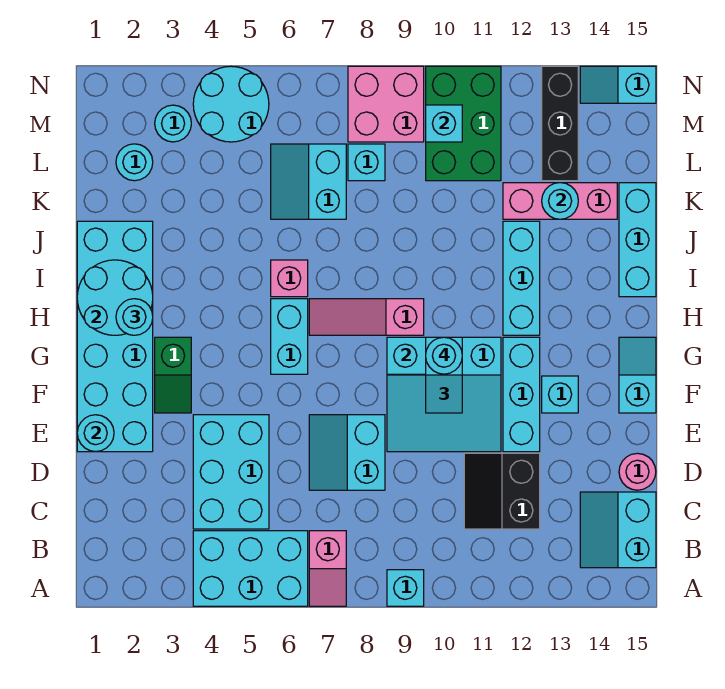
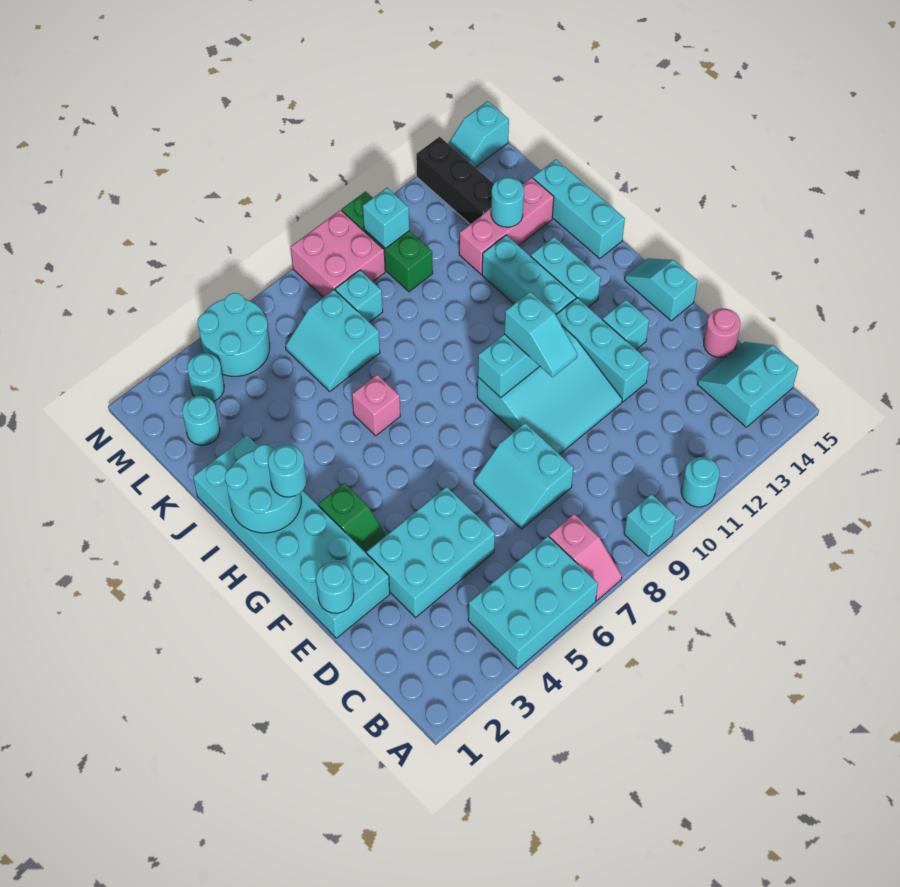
cyan 2x2 slope [580,492,656,568] -> cyan 2x2 slope turned to [698,342,798,427]
cyan 2x3 brick [193,415,269,529] -> cyan 2x3 brick turned to [367,487,495,617]
black 2x2 slope [464,453,540,529] -> none
cyan 1x2 brick [271,299,308,374] -> cyan 1x2 brick moved to [531,237,601,307]
cyan 1x1 round brick [426,337,462,374] -> cyan 1x1 round brick moved to [681,457,719,507]
pink 1x3 slope [309,299,424,335] -> none
green 2x3 brick [426,66,501,181] -> green 1x3 brick [342,191,433,292]

